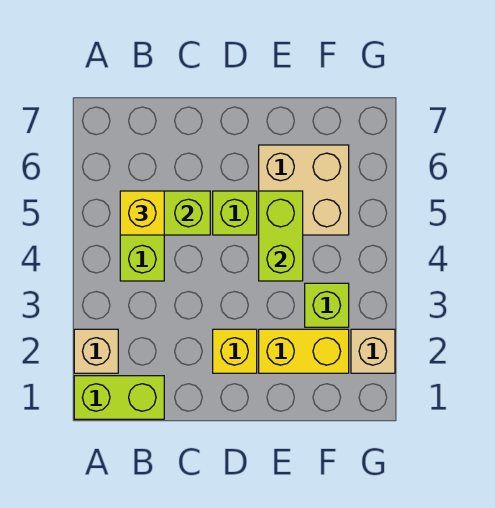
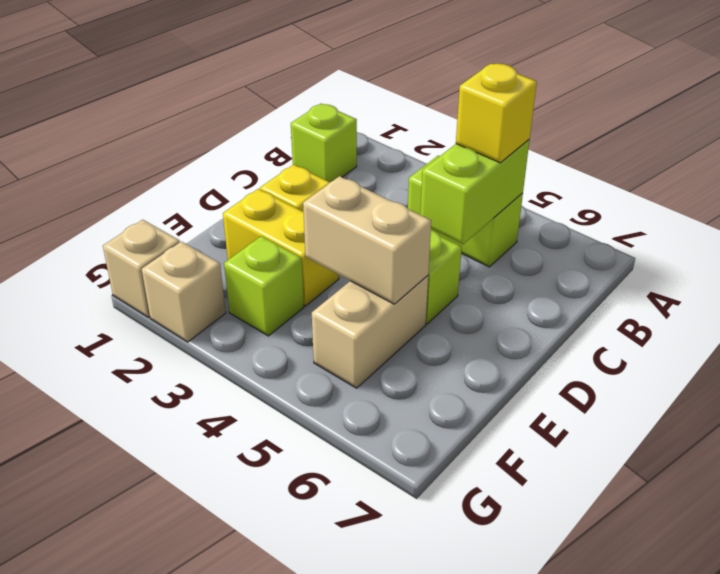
lime 1x2 brick [74,376,164,419] -> lime 1x1 brick [291,104,357,182]
tan 1x1 brick [74,329,118,373] -> tan 1x1 brick moved to [103,220,180,317]
yellow 1x2 brick [259,329,349,373] -> yellow 1x2 brick turned to [223,189,339,306]
lime 1x2 brick [259,191,303,281] -> tan 1x2 brick [303,176,431,304]
tan 2x2 brick [259,145,349,235] -> tan 1x2 brick [312,276,428,388]

